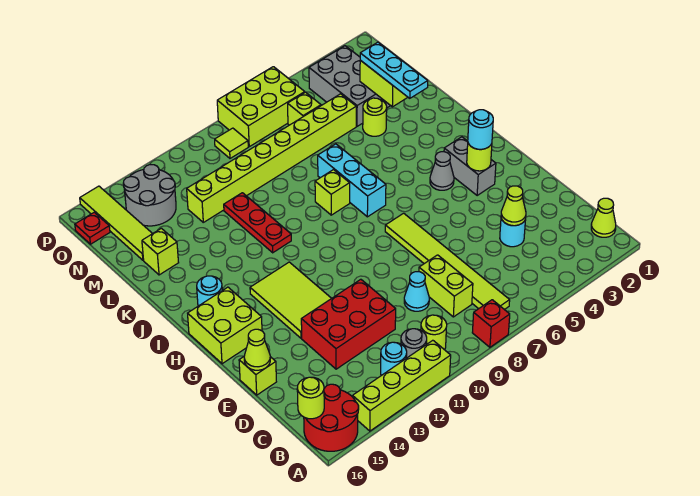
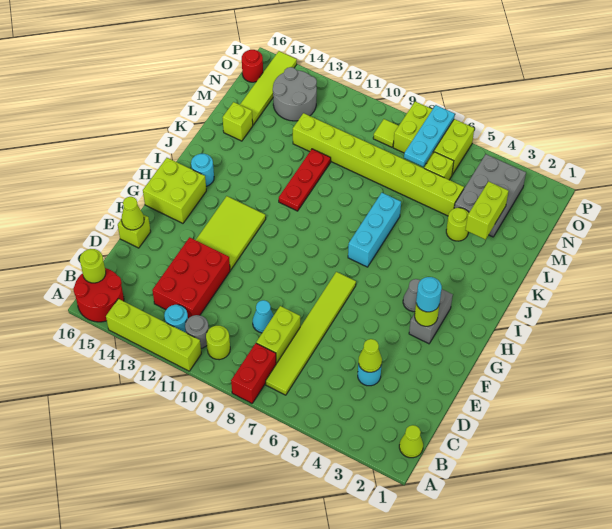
red 1x1 brick [472,300,510,347] -> red 1x2 brick [231,343,276,403]
red 2x3 brick [301,279,396,369] -> red 2x3 brick turned to [152,237,230,318]
lime 1x1 brick [315,170,350,215] -> none
cyan 1x3 plate [360,42,428,98] -> cyan 1x3 plate moved to [404,105,455,167]
red 1x1 plate [75,212,110,244] -> red 1x1 round brick [242,50,263,82]

